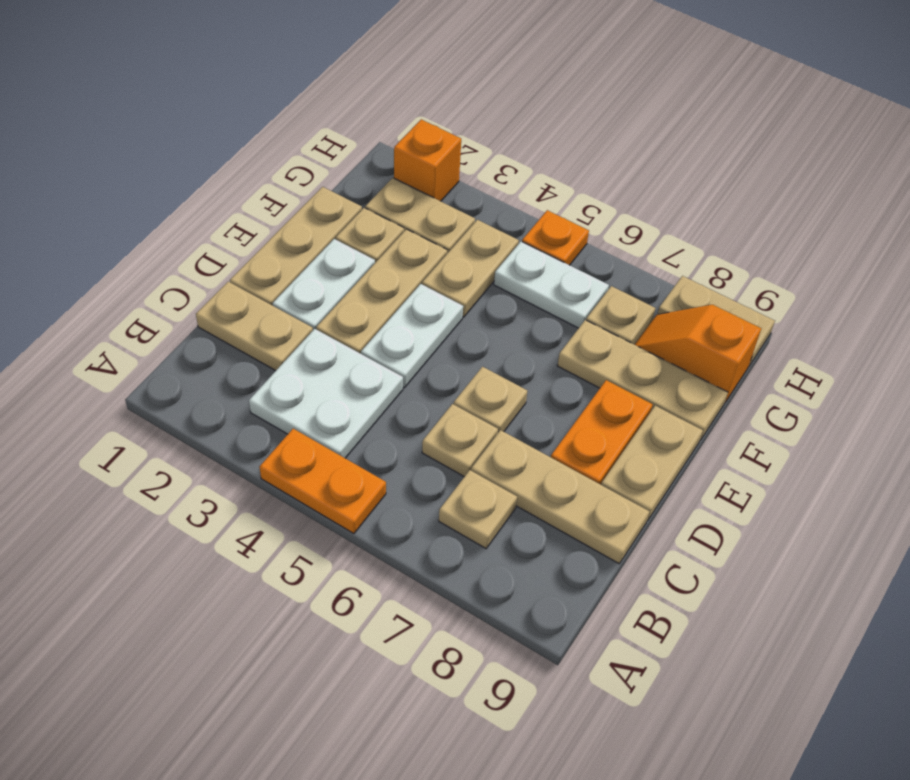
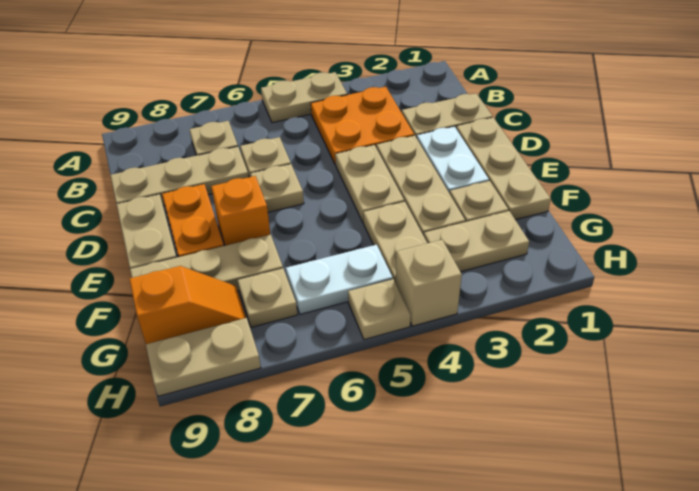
orange 1x2 plate [260,429,386,534] -> tan 1x2 plate [261,72,347,123]
white 2x2 plate [249,329,403,458] -> orange 2x2 plate [311,87,414,165]
white 1x2 plate [361,284,463,388] -> tan 1x2 plate [335,145,404,223]
orange 1x1 brick [394,119,461,201] -> orange 1x1 brick moved to [211,176,271,246]
none -> tan 1x1 brick [396,240,462,326]
orange 1x1 plate [522,210,589,265] -> tan 1x1 plate [348,279,411,340]

